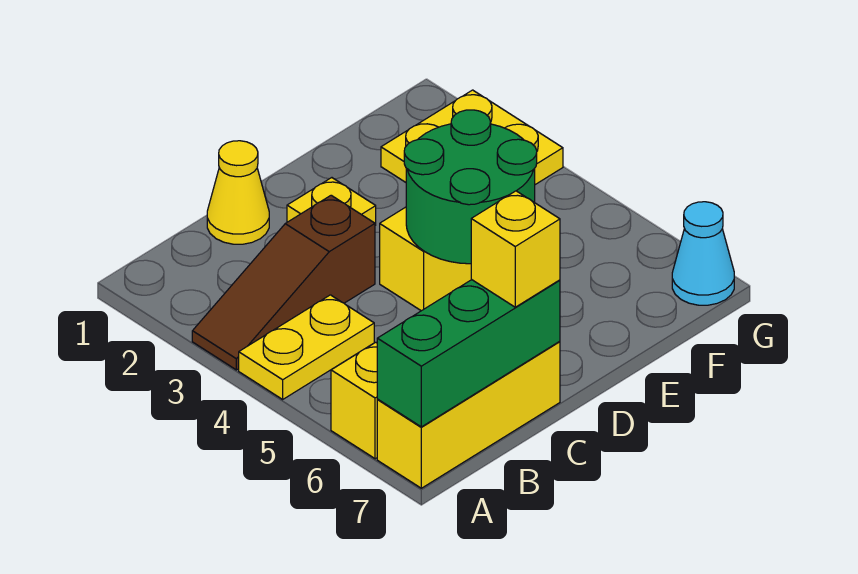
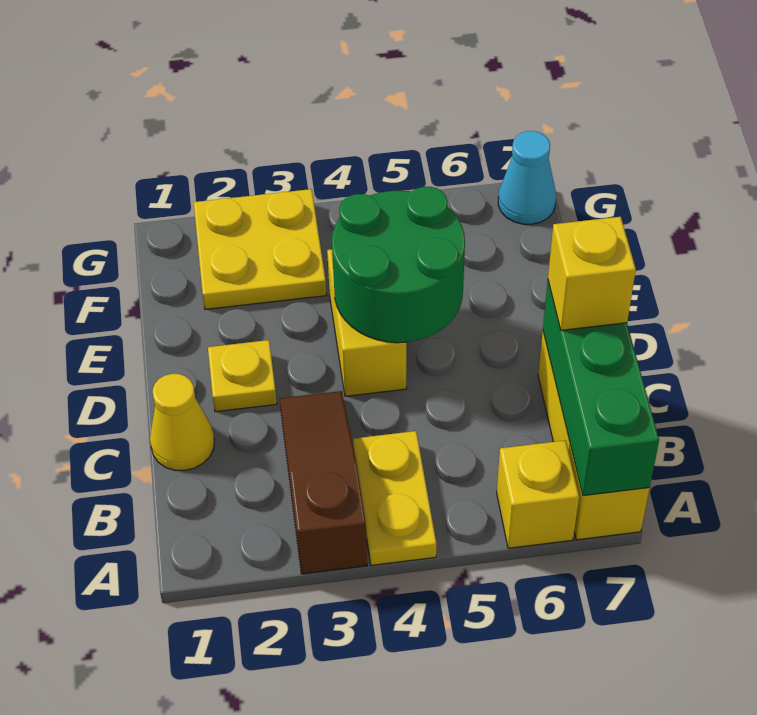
brown 1x3 slope [192,195,375,370] -> brown 1x3 slope turned to [280,391,367,574]

